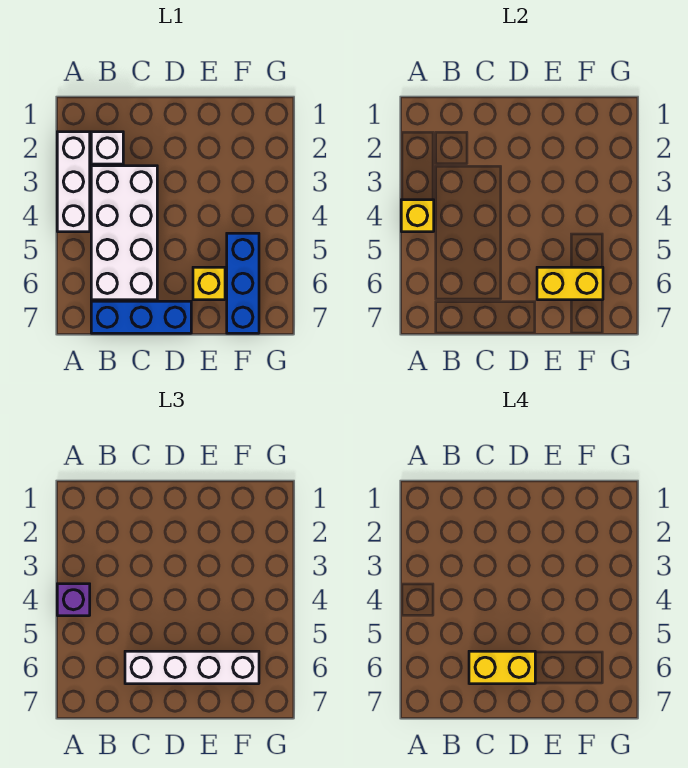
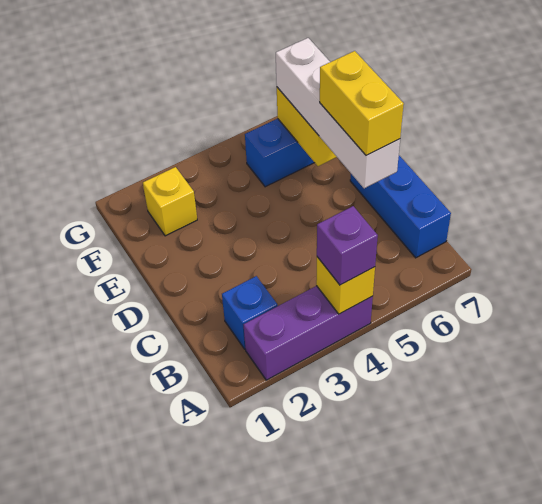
white 1x3 brick [57,132,90,232] -> purple 1x3 brick [244,286,373,380]
white 1x1 brick [91,132,123,164] -> blue 1x1 brick [222,276,278,349]
white 2x4 brick [91,166,157,300] -> none
yellow 1x1 brick [193,267,225,300] -> yellow 1x1 brick moved to [143,167,197,236]

